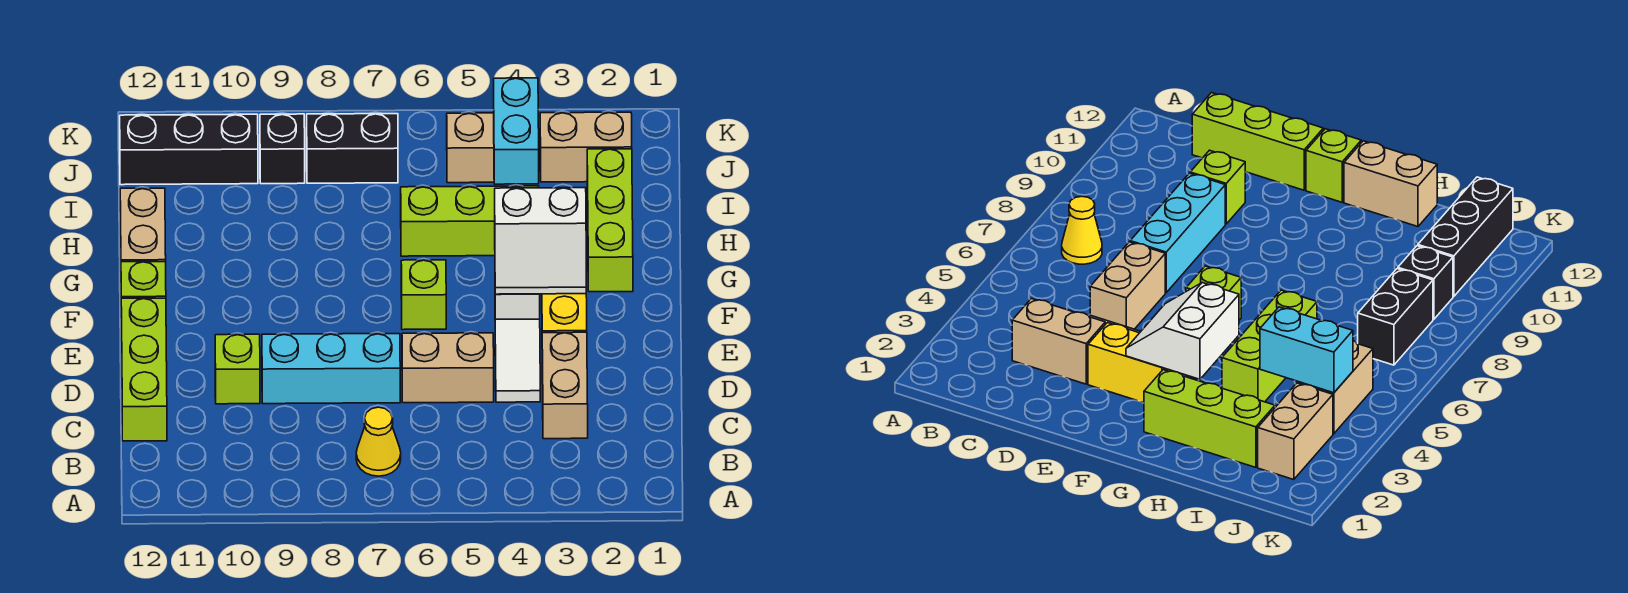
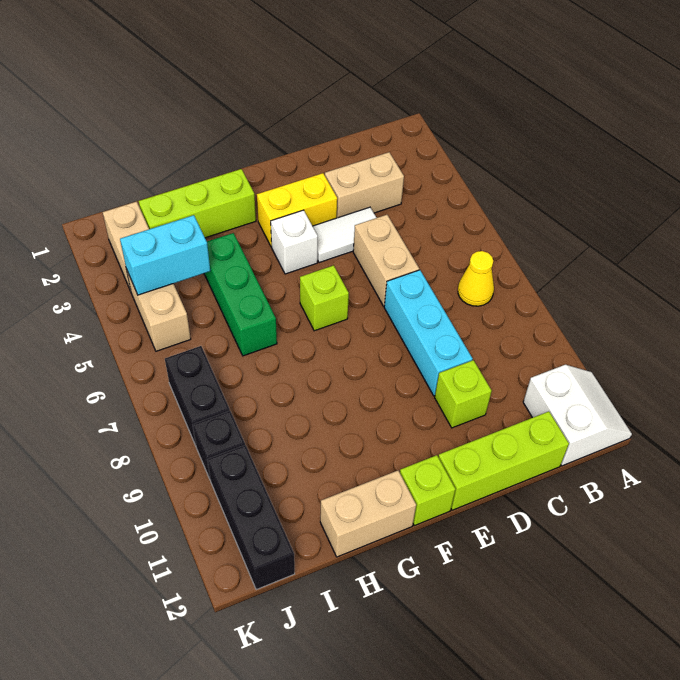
white 2x2 slope [495,188,586,294] -> white 2x2 slope moved to [523,365,632,466]
lime 1x3 brick [401,186,539,256] -> green 1x3 brick [204,233,277,356]

